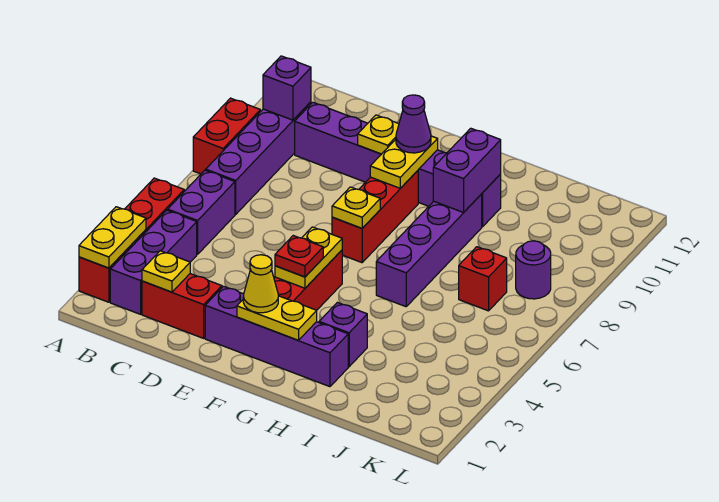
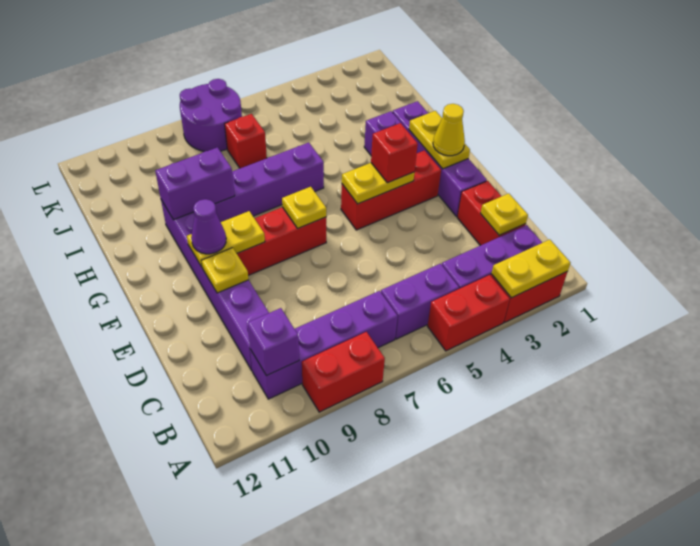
red 1x1 plate [275,236,323,277] -> red 1x1 brick [371,123,418,183]
purple 1x1 round brick [516,241,551,299] -> purple 2x2 round brick [180,79,242,151]

